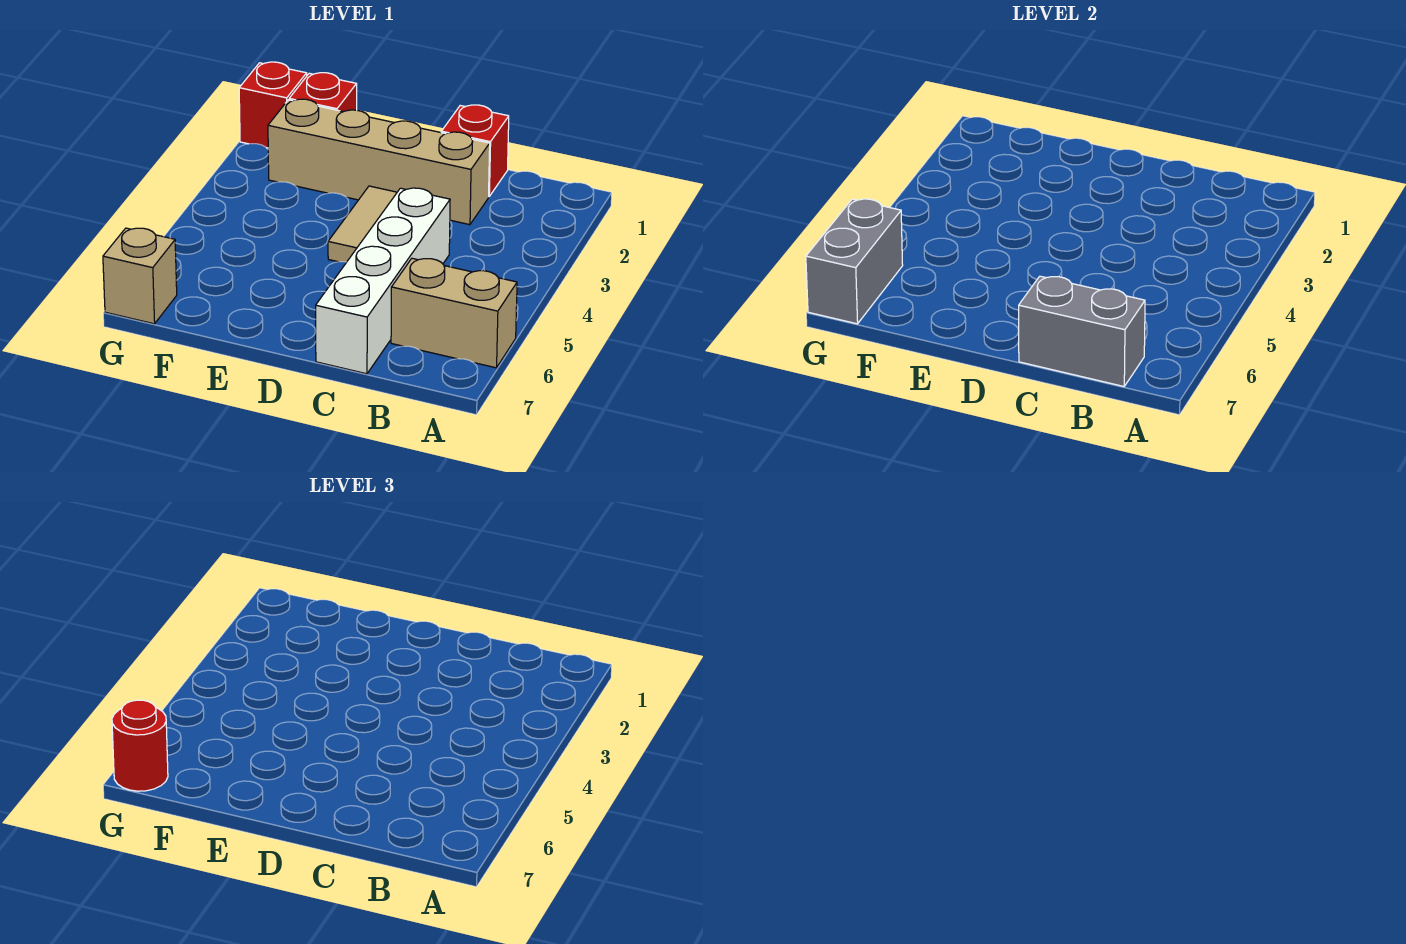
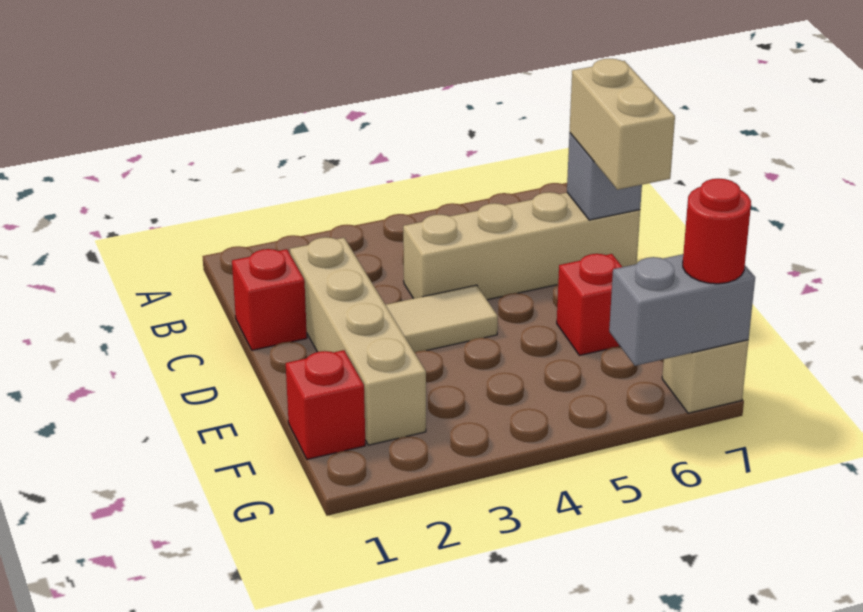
tan 1x2 brick [391,258,517,368] -> tan 1x2 brick moved to [570,59,675,190]
grey 1x2 brick [1019,276,1145,386] -> grey 1x1 brick [567,133,642,220]
white 1x4 brick [316,188,450,374] -> tan 1x4 brick [403,192,640,300]
red 1x1 brick [239,62,307,148] -> red 1x1 brick moved to [557,254,622,355]

